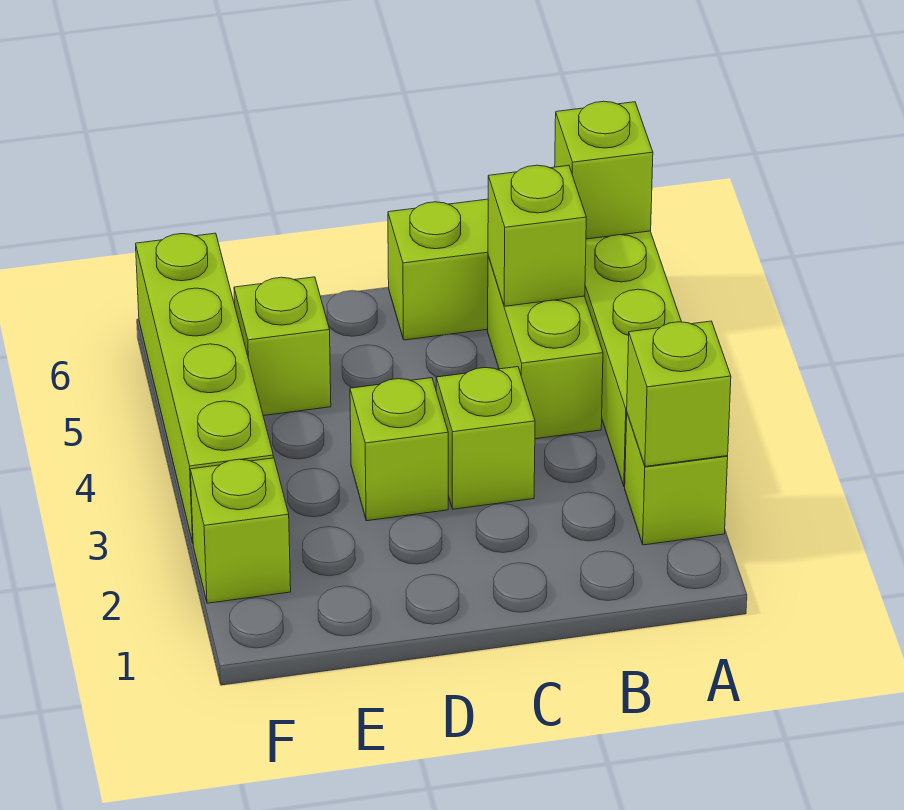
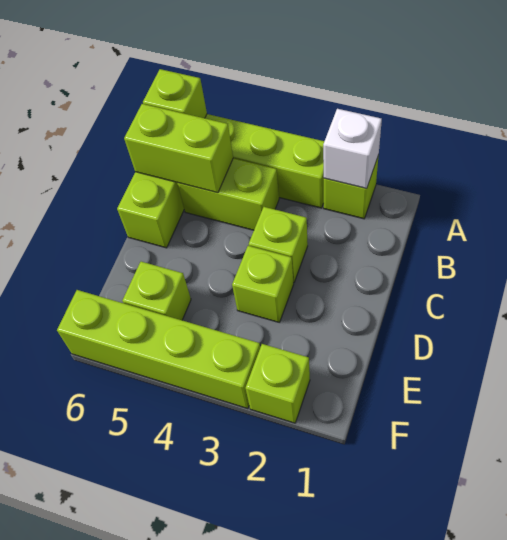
lime 1x1 brick [627,321,731,466] -> white 1x1 brick [323,109,382,188]
lime 1x1 brick [488,165,586,306] -> lime 1x2 brick [124,104,233,193]

